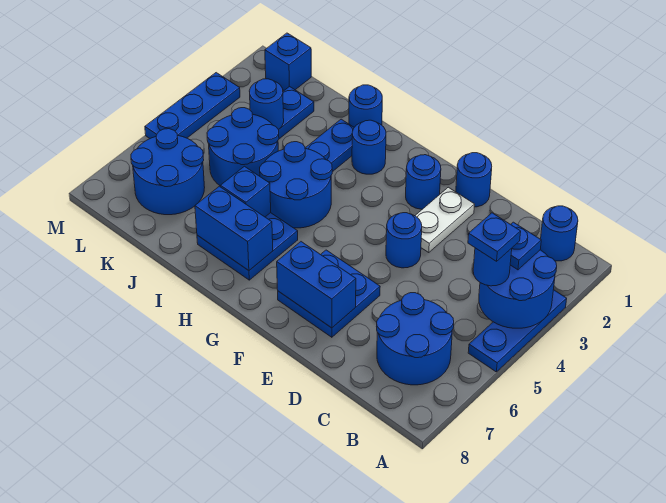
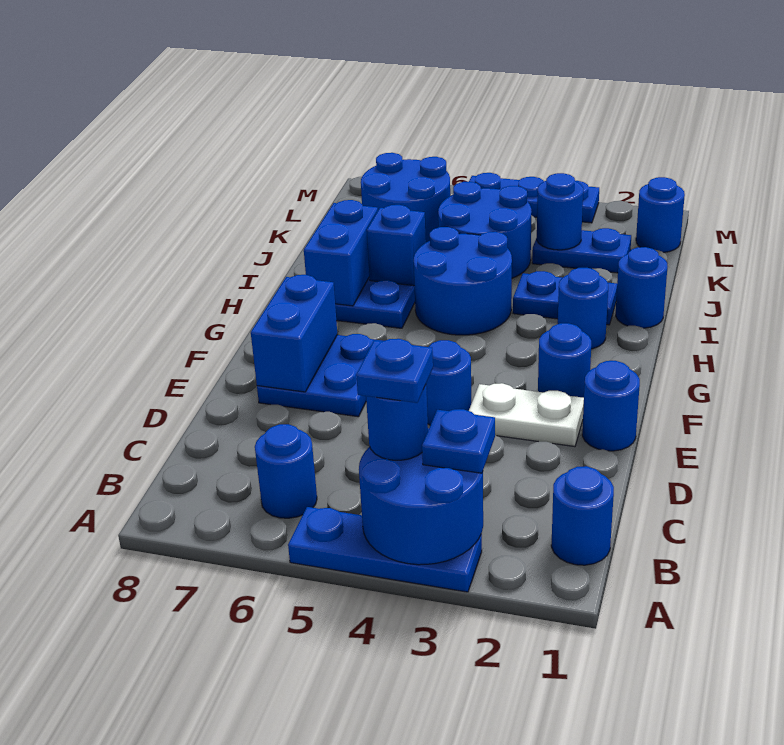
blue 2x2 round brick [376,293,454,385] -> blue 1x1 round brick [255,424,317,518]
blue 1x1 brick [265,33,311,90] -> blue 1x1 round brick [636,177,685,252]

